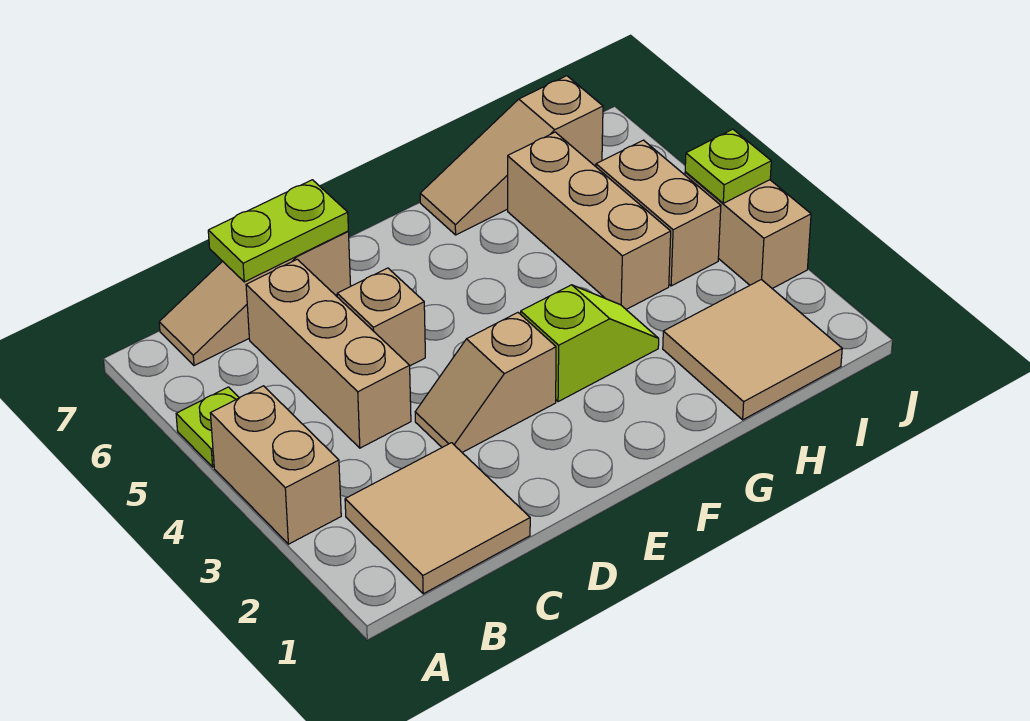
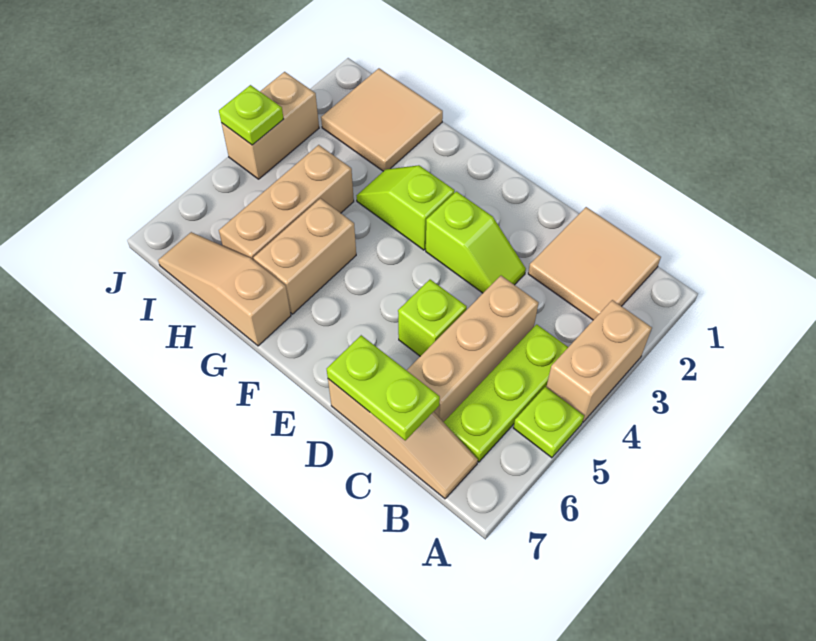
none -> lime 1x3 plate [444,324,568,462]
tan 1x2 slope [415,313,556,452] -> lime 1x2 slope [426,191,526,293]
tan 1x1 brick [337,268,425,366] -> lime 1x1 brick [398,280,467,356]
tan 1x3 slope [420,76,603,235] -> tan 1x3 slope turned to [158,232,291,346]
tan 1x2 brick [596,140,721,286] -> tan 1x2 brick moved to [254,198,356,314]

